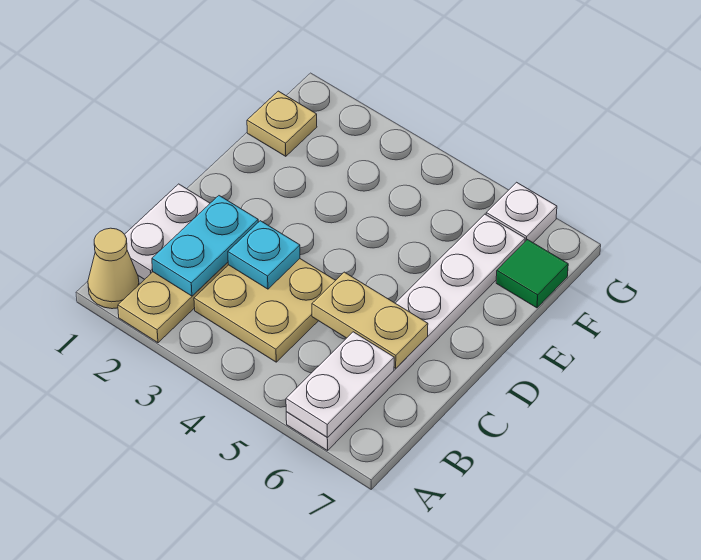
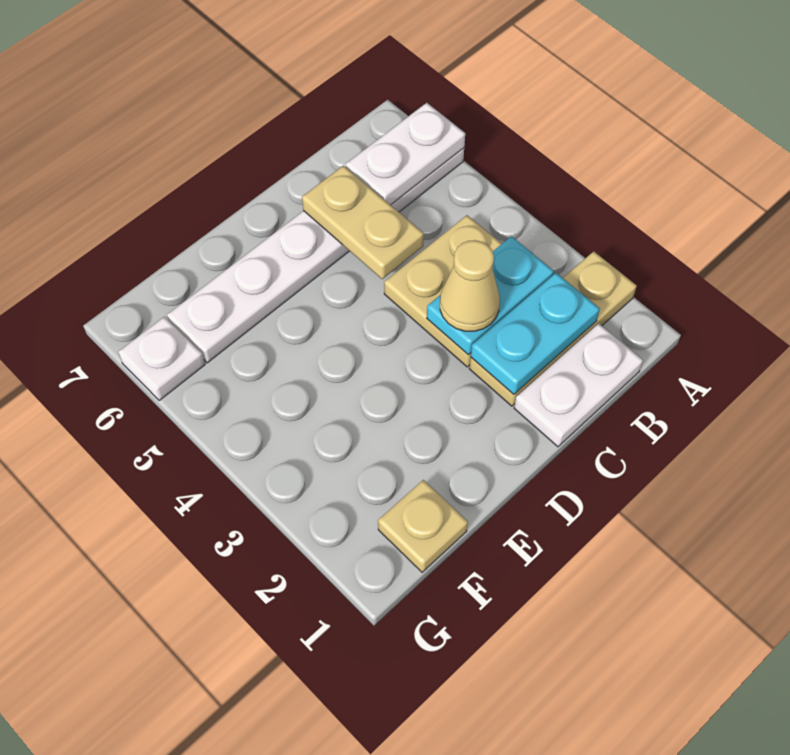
tan 1x1 cone [88,228,139,309] -> tan 1x1 cone moved to [440,240,500,331]
cyan 1x1 plate [228,221,300,289] -> cyan 1x2 plate [427,236,554,355]
green 1x1 tile [496,240,568,308] -> none

